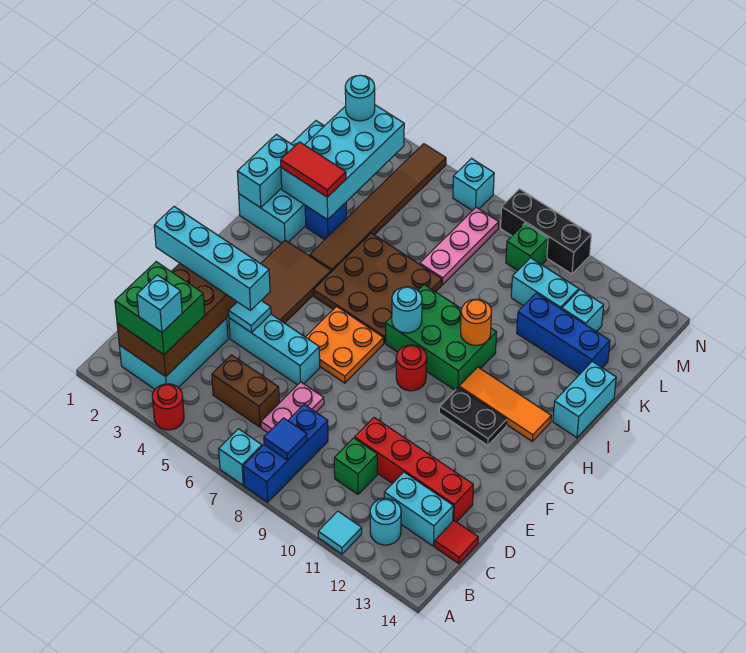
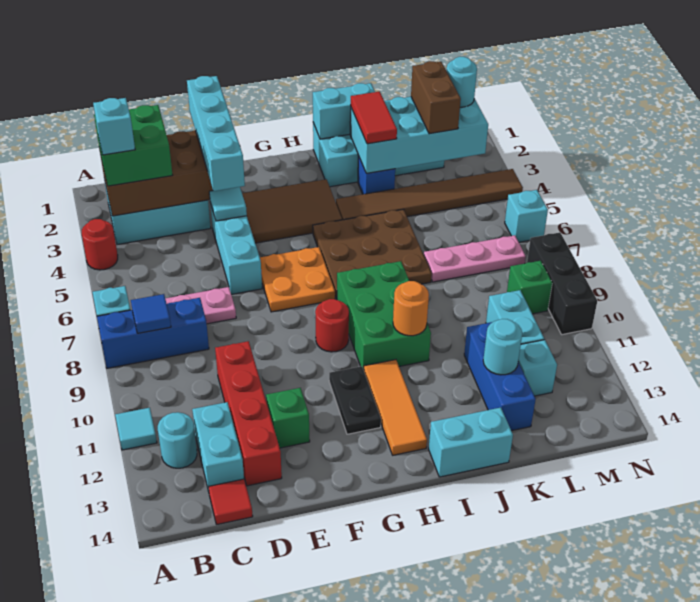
brown 1x2 brick [212,355,279,427] -> brown 1x2 brick moved to [411,61,461,134]
green 1x1 brick [334,438,377,494] -> green 1x1 brick moved to [266,388,310,448]
cyan 1x1 round brick [392,287,422,333] -> cyan 1x1 round brick moved to [483,319,522,375]

